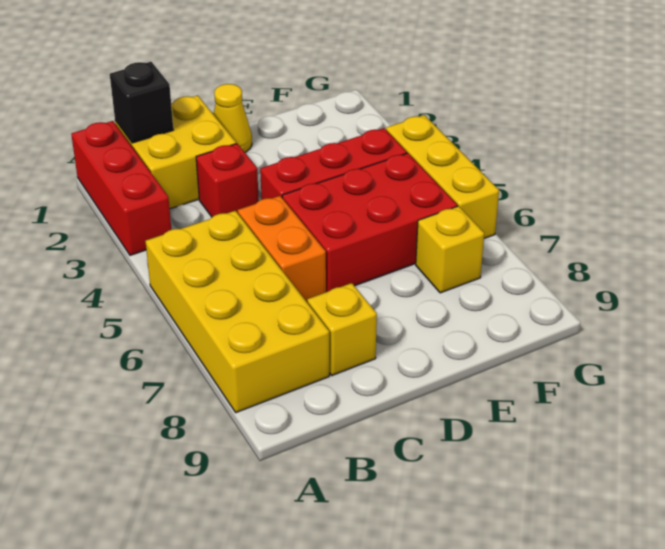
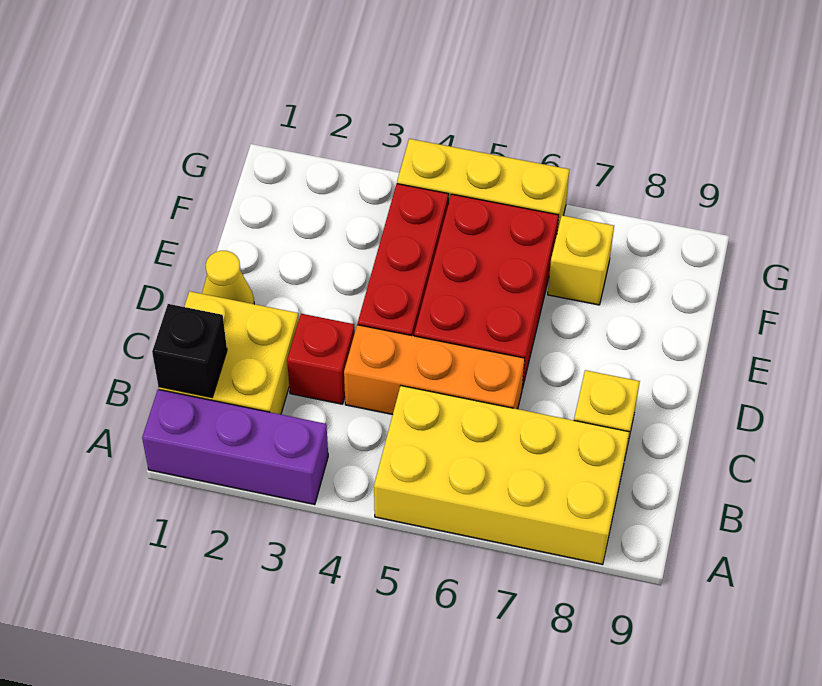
red 1x3 brick [71,121,171,255] -> purple 1x3 brick [142,389,328,505]
orange 1x2 brick [238,196,326,302] -> orange 1x3 brick [344,325,525,415]

